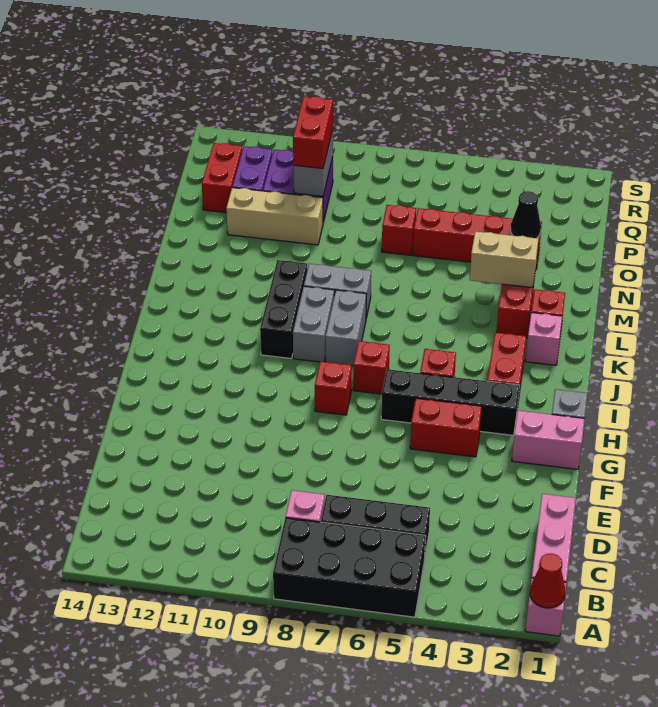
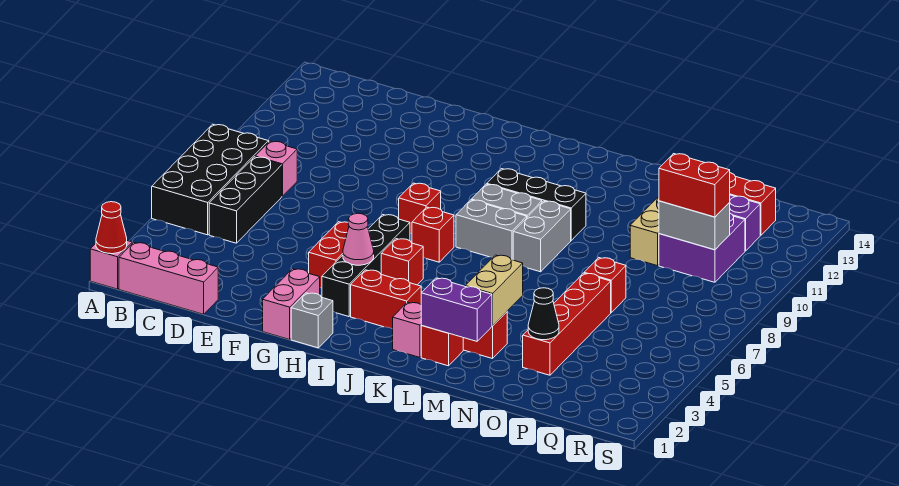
none -> pink 1x1 cone [343,213,374,265]
none -> purple 1x2 brick [421,278,492,341]

